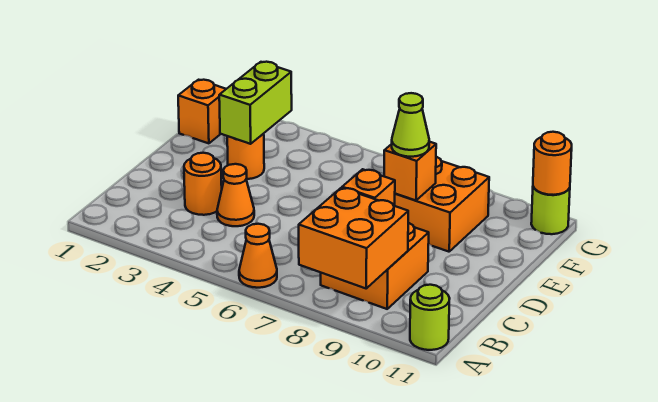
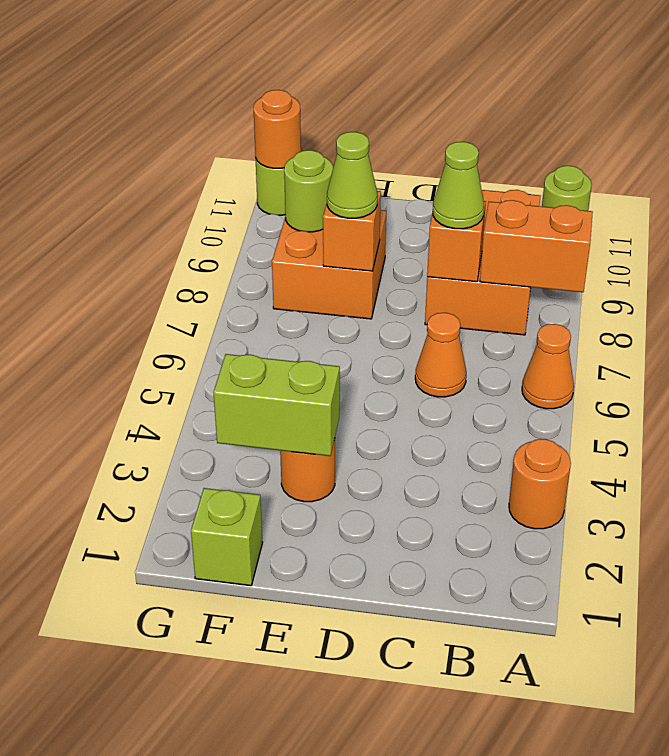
orange 2x2 brick [299,188,408,288] -> orange 1x2 brick [480,200,593,292]
orange 2x2 brick [321,223,429,309] -> orange 2x3 brick [425,190,541,335]
orange 1x1 round brick [184,153,222,215] -> orange 1x1 round brick moved to [509,439,571,529]
orange 1x1 cone [217,164,254,226] -> orange 1x1 cone moved to [415,313,466,397]
none -> lime 1x1 cone [433,142,484,229]
orange 1x1 brick [178,80,226,143] -> lime 1x1 brick [191,488,263,586]
none -> lime 1x1 round brick [284,150,333,232]

